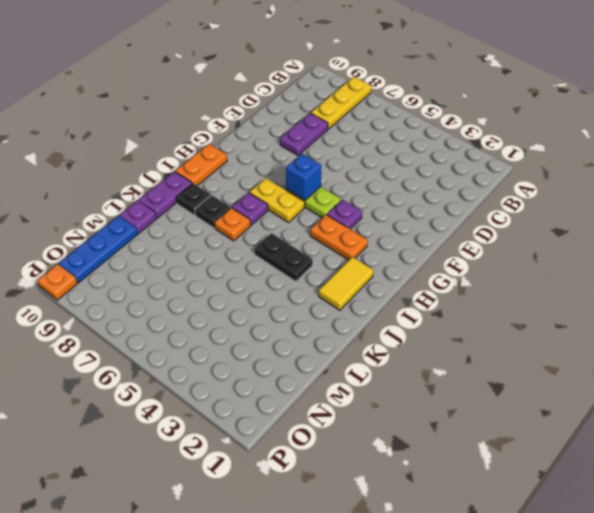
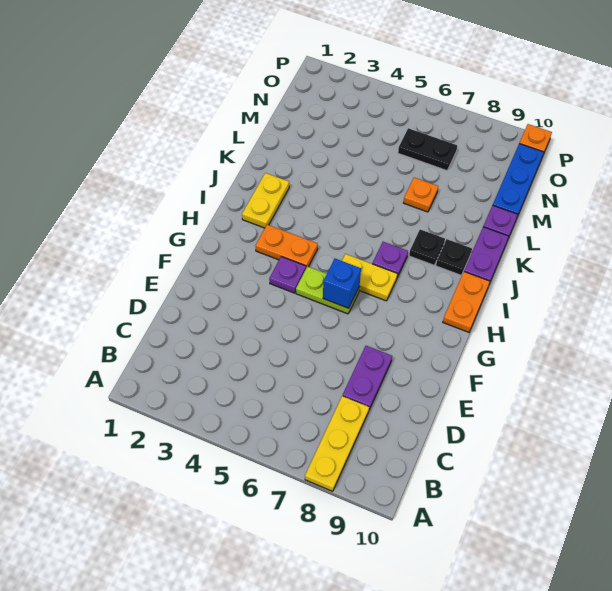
yellow 1x2 tile [319,257,374,310] -> yellow 1x2 plate [242,173,289,228]
black 1x2 plate [255,233,313,282] -> black 1x2 plate moved to [398,128,457,170]
orange 1x1 plate [214,208,251,241] -> orange 1x1 plate moved to [403,178,438,212]

